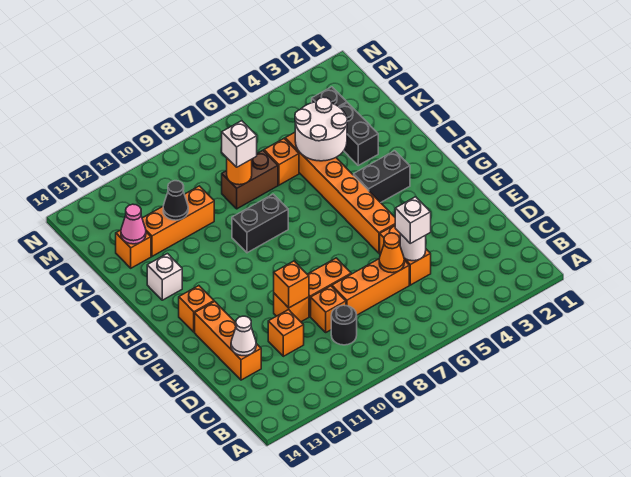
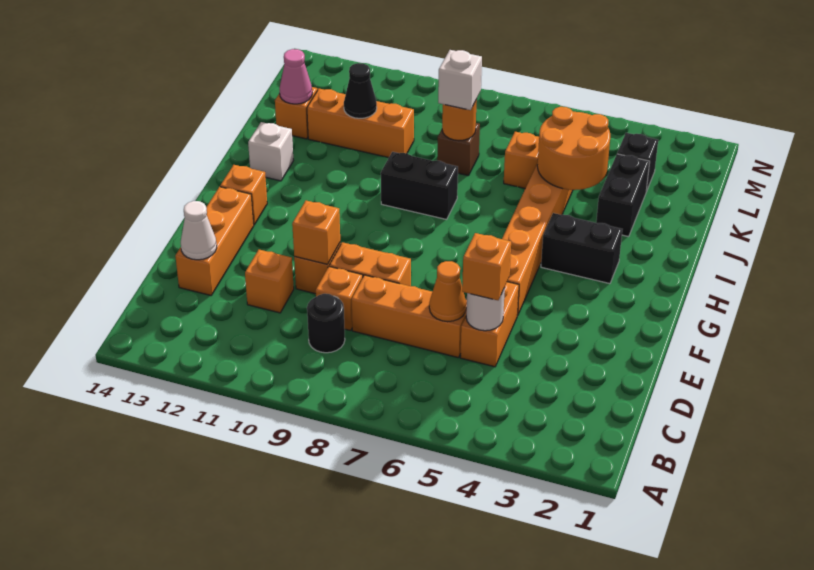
white 1x1 brick [395,197,431,243] -> orange 1x1 brick [462,233,511,300]
white 2x2 round brick [295,97,347,161] -> orange 2x2 round brick [537,107,610,190]
brown 1x2 brick [222,150,278,209] -> brown 1x1 brick [437,123,480,176]

